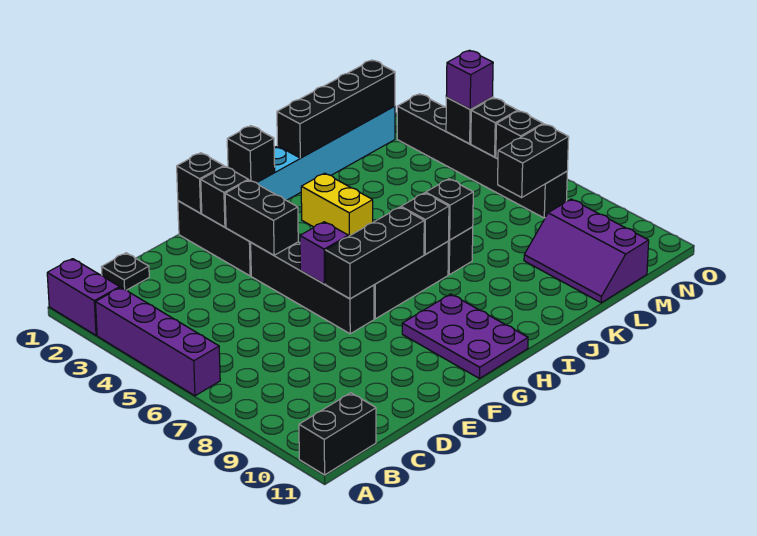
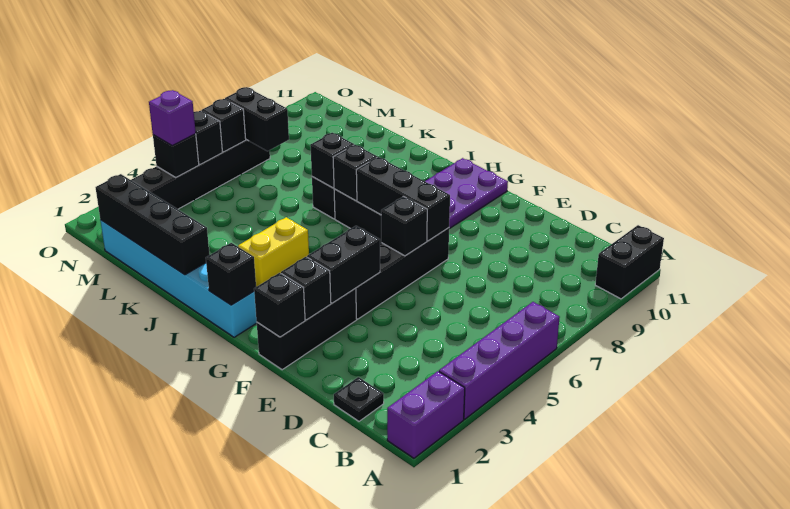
black 1x2 brick [299,393,376,475] -> black 1x2 brick turned to [595,225,664,299]
purple 1x1 brick [300,222,348,284] -> black 1x1 brick [381,197,427,256]
purple 2x3 slope [524,199,649,303] -> none

